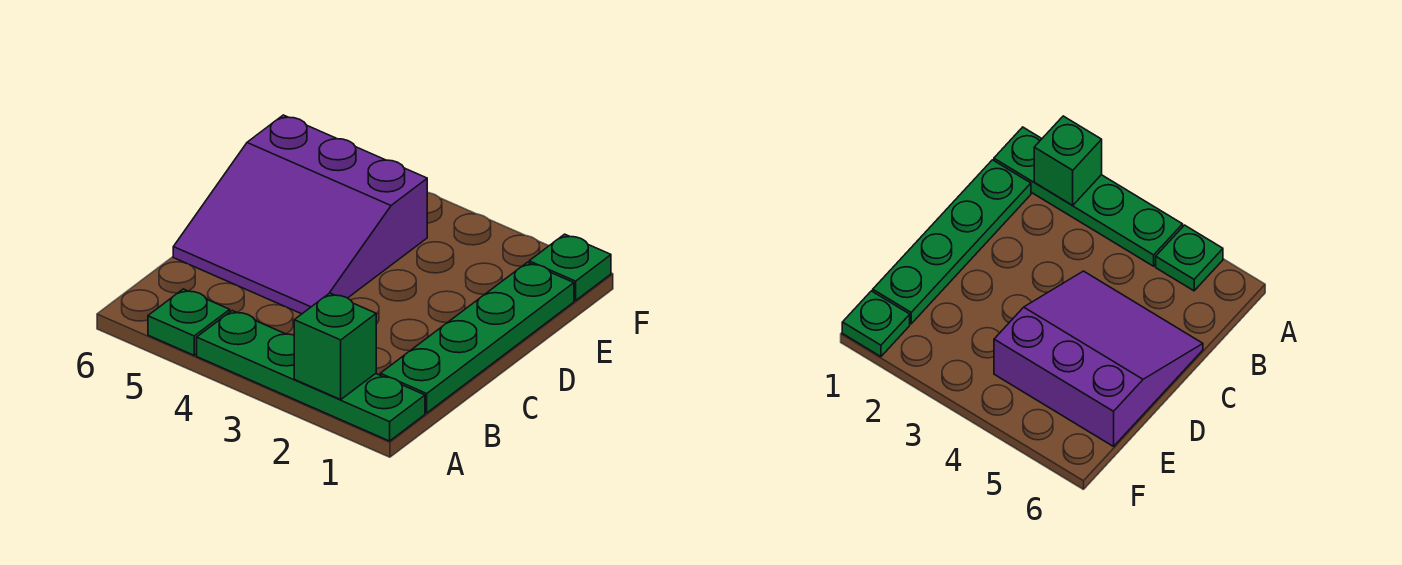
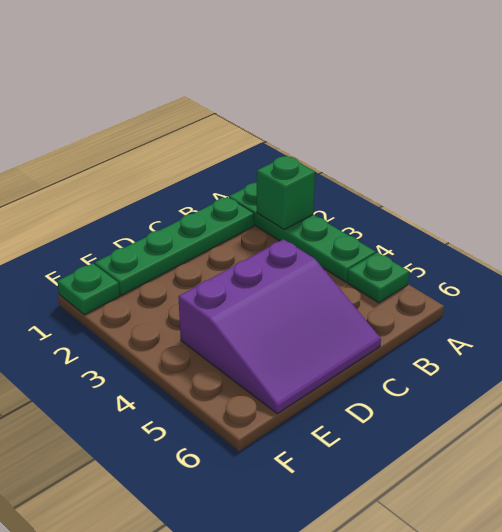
purple 3x3 slope [173,115,427,314] -> purple 3x3 slope turned to [178,239,381,414]

